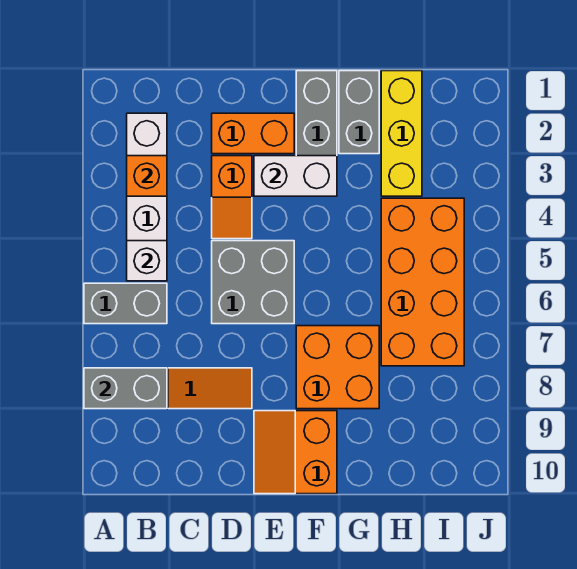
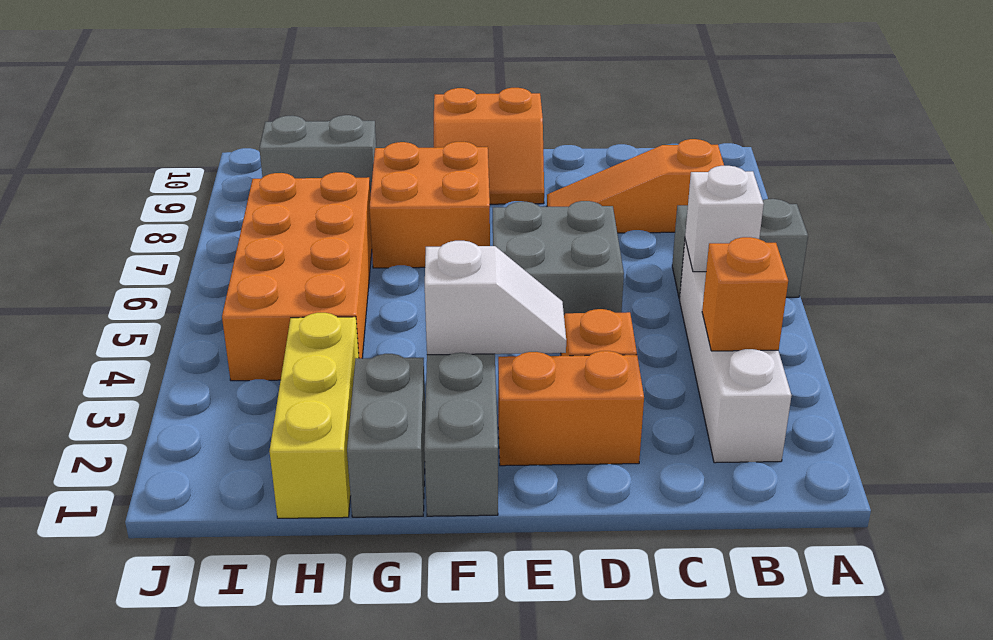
grey 1x2 brick [84,368,167,409] -> grey 1x2 brick moved to [259,115,376,196]
white 1x2 brick [254,156,337,196] -> white 1x2 slope [425,241,566,355]
orange 2x2 slope [254,411,337,494] -> orange 2x2 slope turned to [434,88,544,204]

